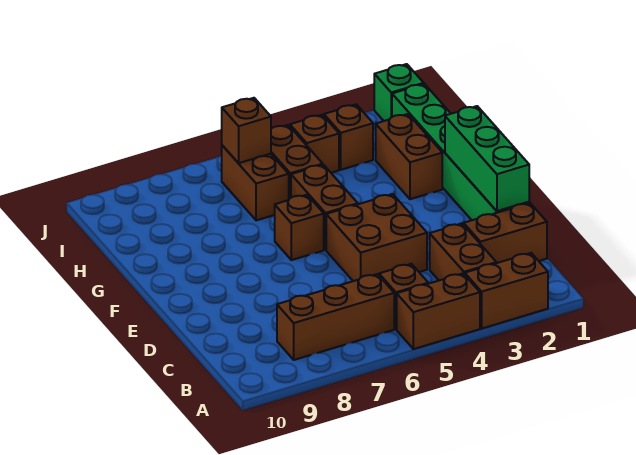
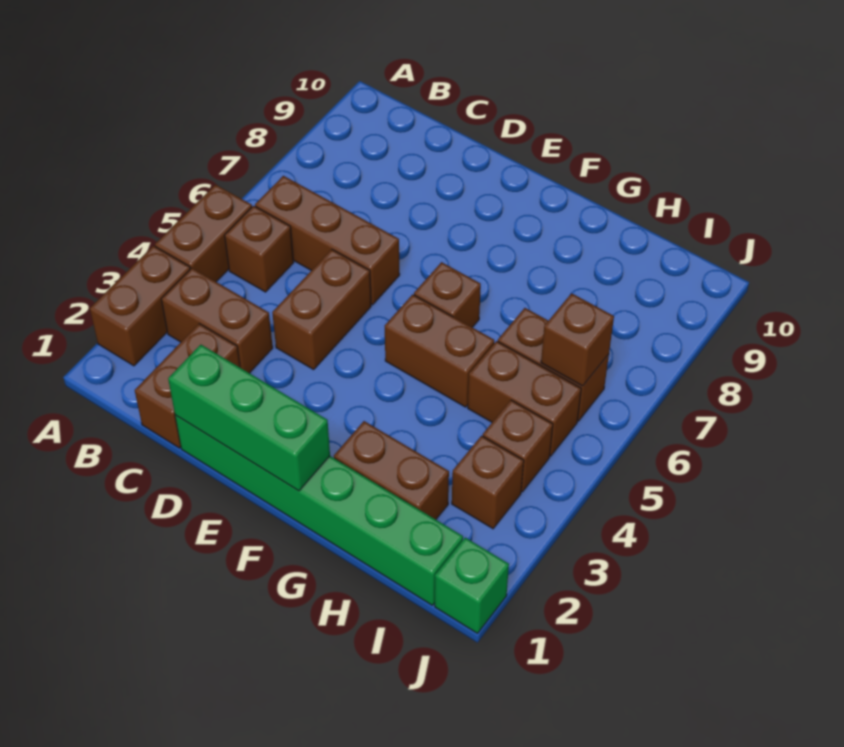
brown 1x3 brick [277,274,394,360] -> brown 1x3 brick turned to [255,176,400,305]
brown 2x2 brick [326,194,427,281] -> brown 1x2 brick [272,249,371,370]

